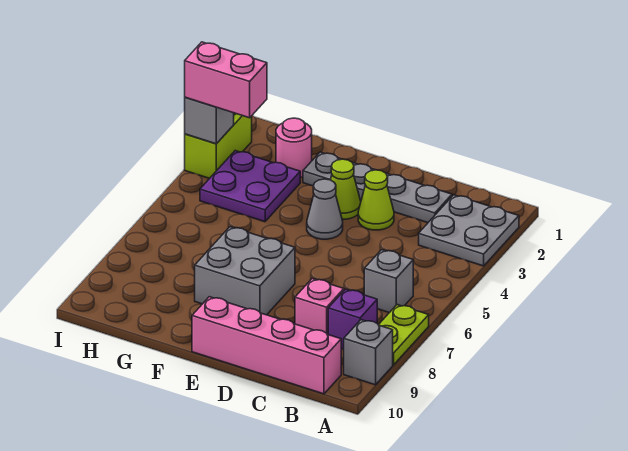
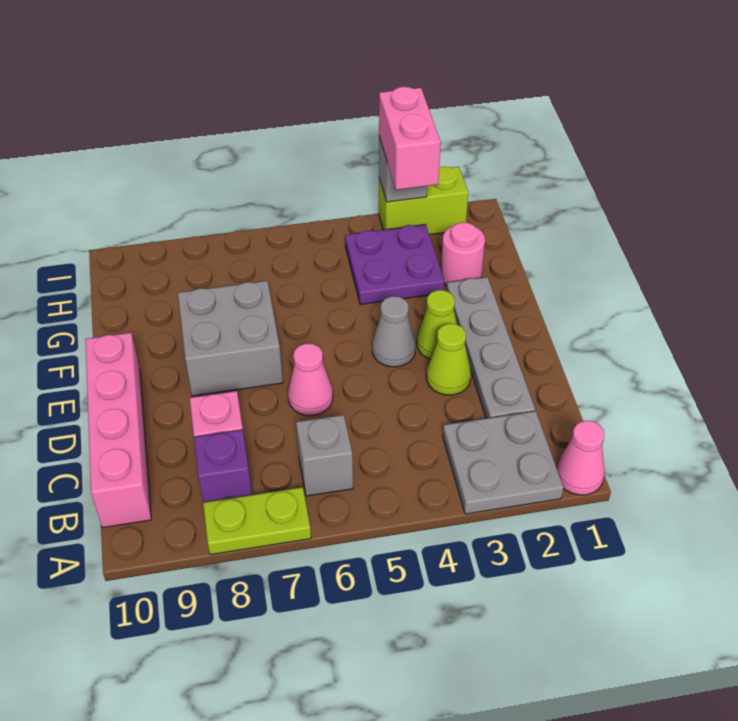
none -> pink 1x1 cone [557,421,605,495]
grey 1x1 brick [344,320,393,385] -> none
none -> pink 1x1 cone [288,344,333,415]

